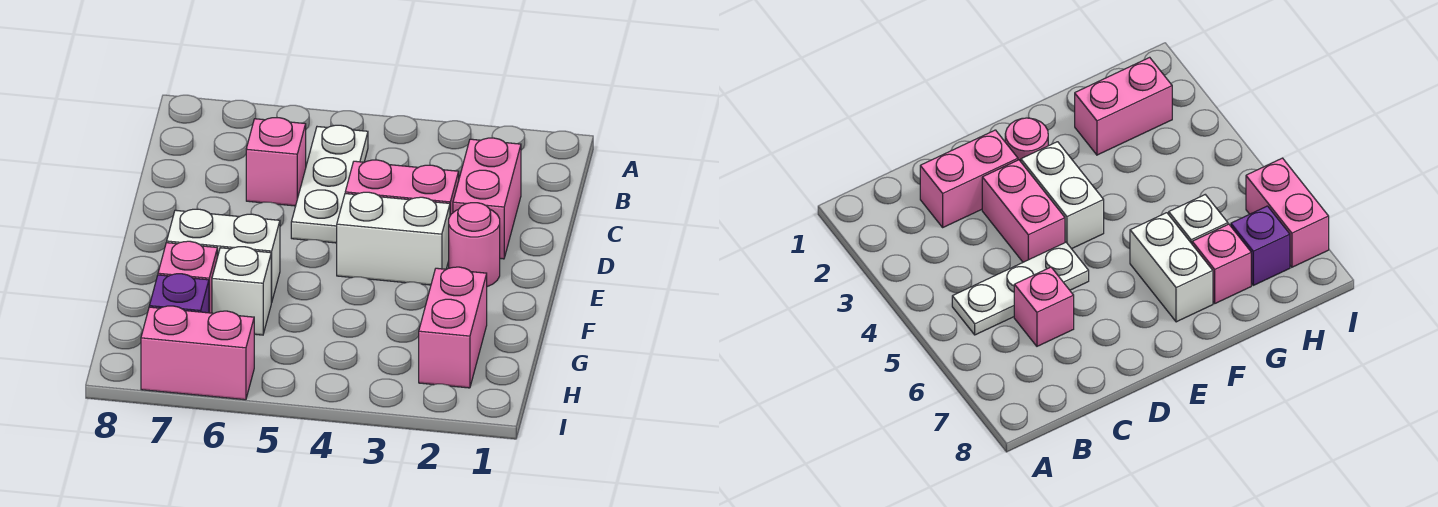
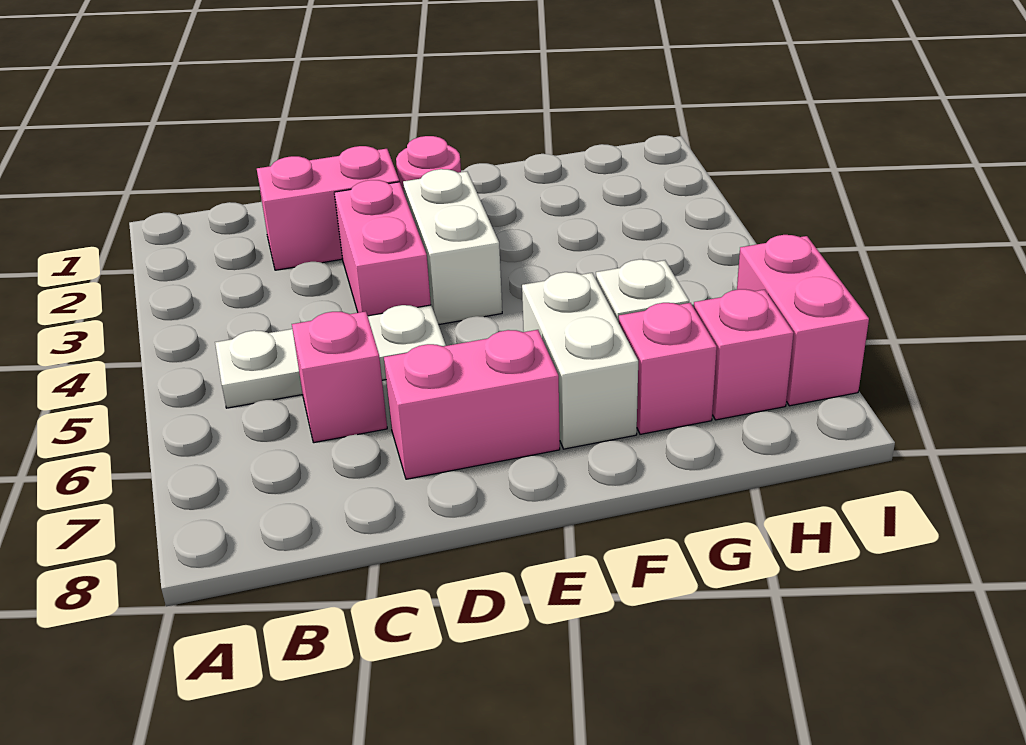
pink 1x2 brick [419,267,487,388] -> pink 1x2 brick moved to [384,330,560,479]
purple 1x1 brick [149,274,209,313] -> pink 1x1 brick [694,289,794,420]

